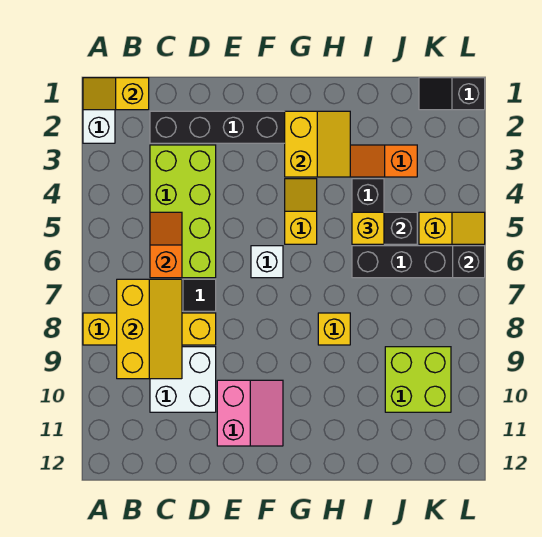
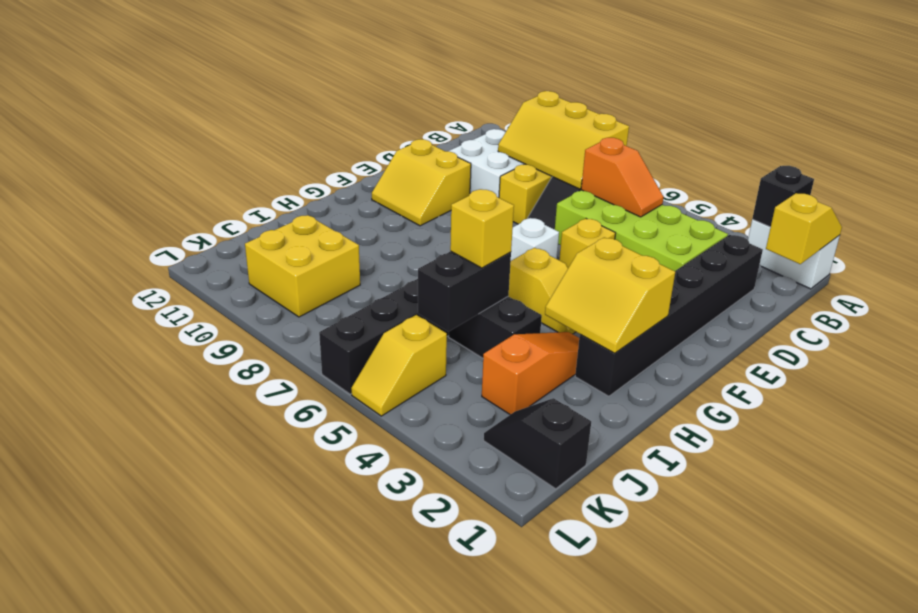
pink 2x2 slope [217,380,283,446] -> yellow 2x2 slope [372,139,471,226]
yellow 1x1 brick [318,313,350,345] -> yellow 1x1 brick moved to [559,219,616,268]
lime 2x2 brick [385,347,451,412] -> yellow 2x2 brick [245,215,360,317]
black 1x2 slope [419,78,485,110] -> black 1x2 slope turned to [484,398,591,489]
black 1x1 brick [453,246,485,278] -> black 1x1 brick moved to [752,166,814,227]

